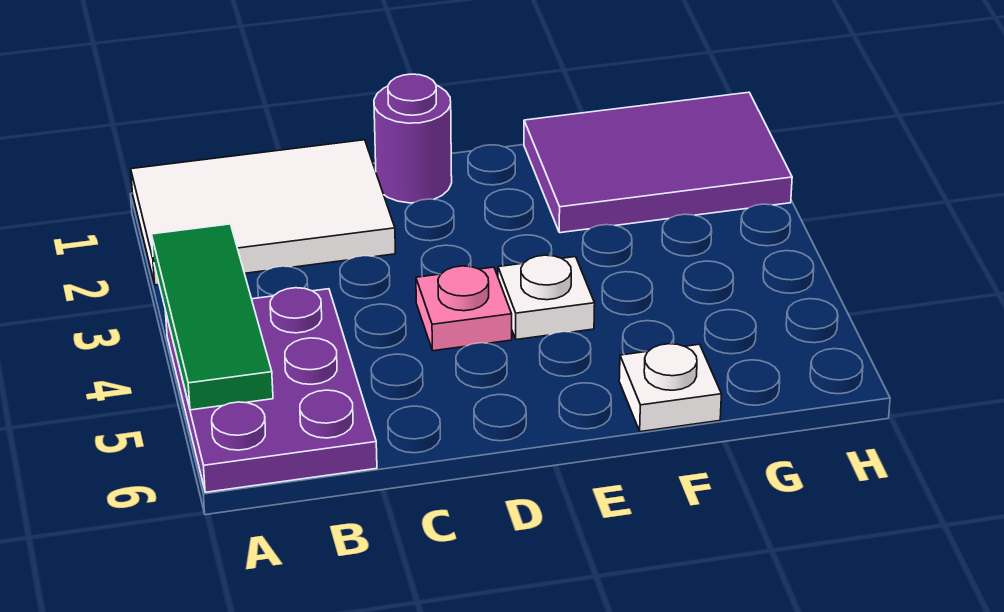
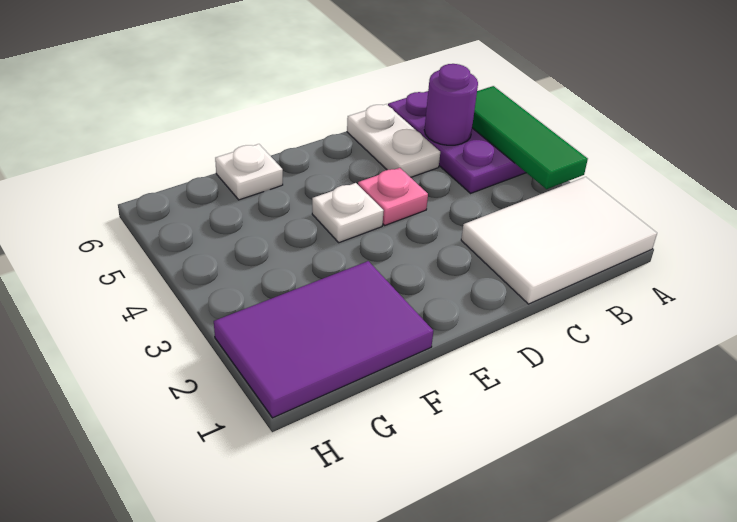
none -> white 1x2 plate [347,104,440,177]
purple 1x1 round brick [374,74,452,203] -> purple 1x1 round brick moved to [424,64,478,145]

